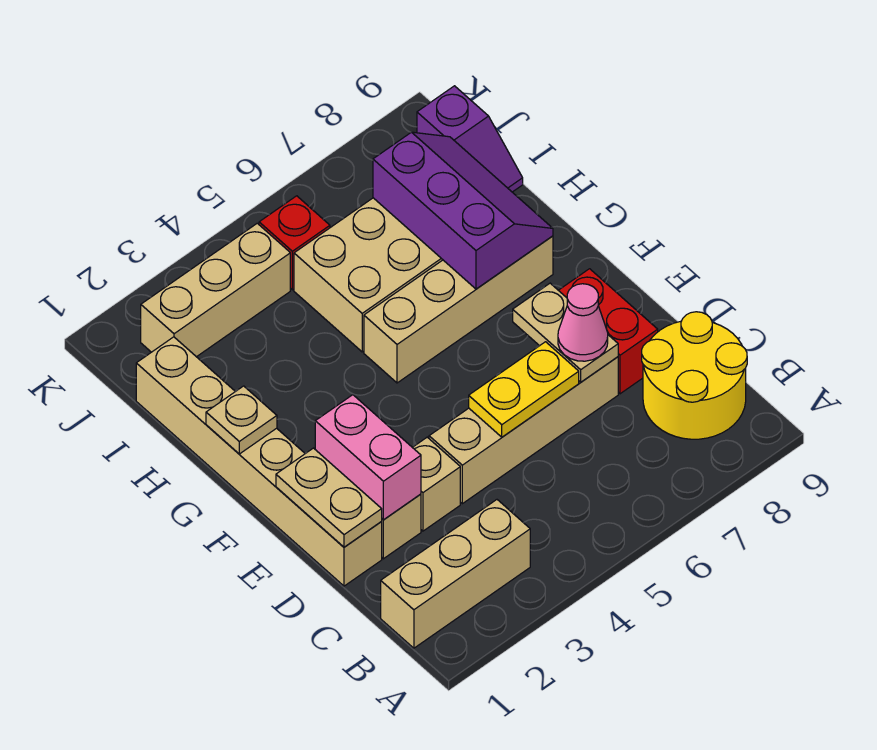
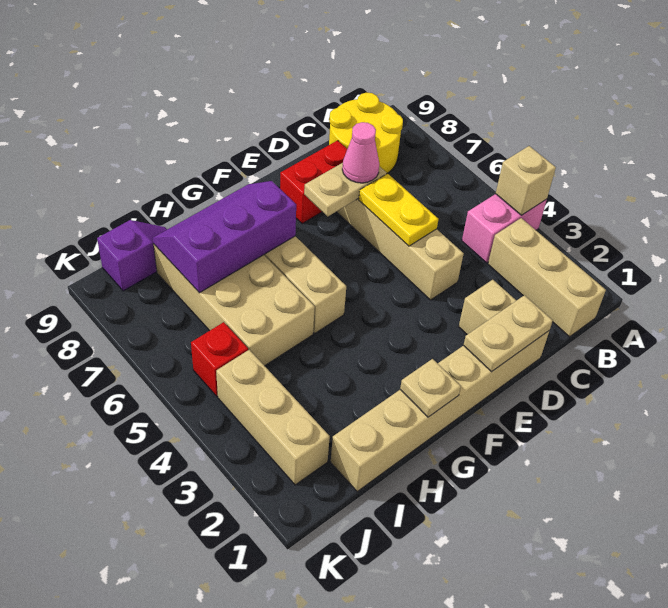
pink 1x2 brick [315,395,421,520] -> pink 1x2 brick moved to [462,194,547,263]
tan 1x1 brick [412,437,460,531] -> tan 1x1 brick moved to [496,146,556,215]

